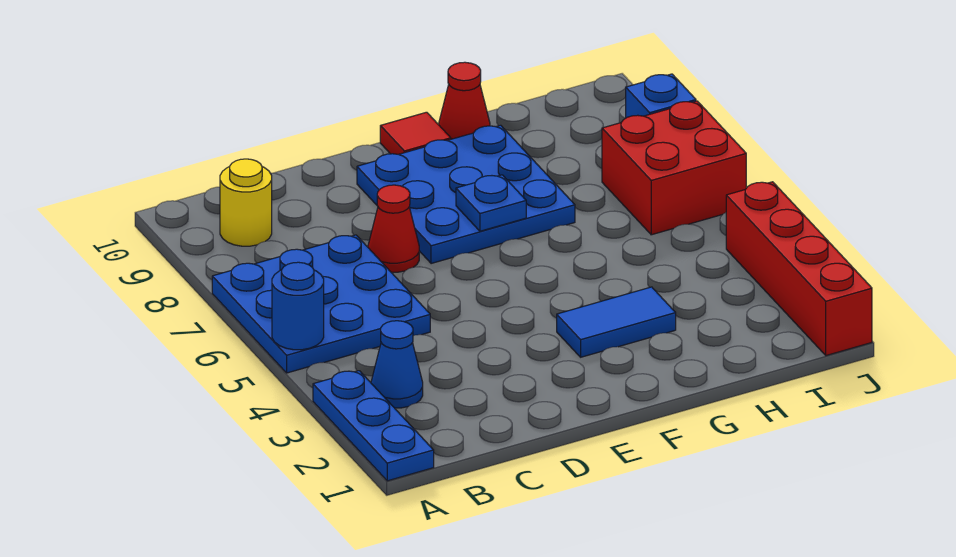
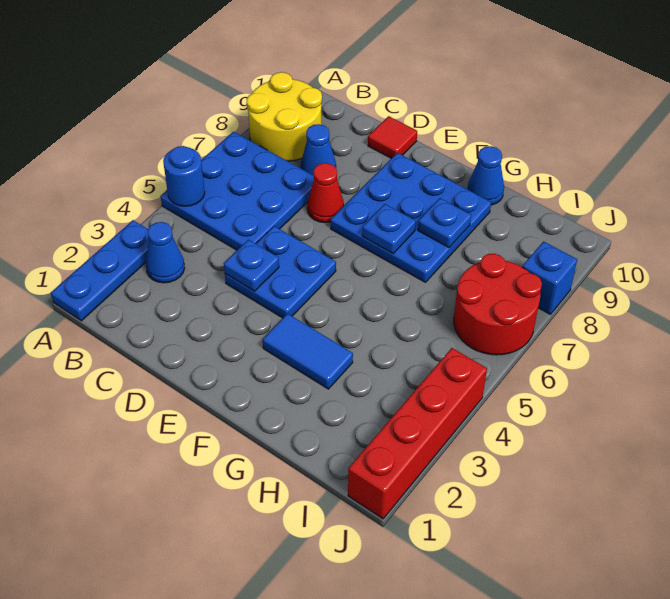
yellow 1x1 round brick [220,159,272,246] -> yellow 2x2 round brick [246,72,322,161]
none -> blue 1x1 cone [300,124,336,175]
none -> blue 2x2 plate [225,226,336,318]
none -> blue 1x1 plate [224,240,279,291]
red 1x1 tile [380,112,451,154] -> red 1x1 tile moved to [368,116,417,159]
none -> blue 1x1 plate [418,198,471,247]
red 1x1 cone [439,62,490,139] -> blue 1x1 cone [468,146,504,205]
red 2x2 brick [602,101,746,235] -> red 2x2 round brick [454,253,542,355]

